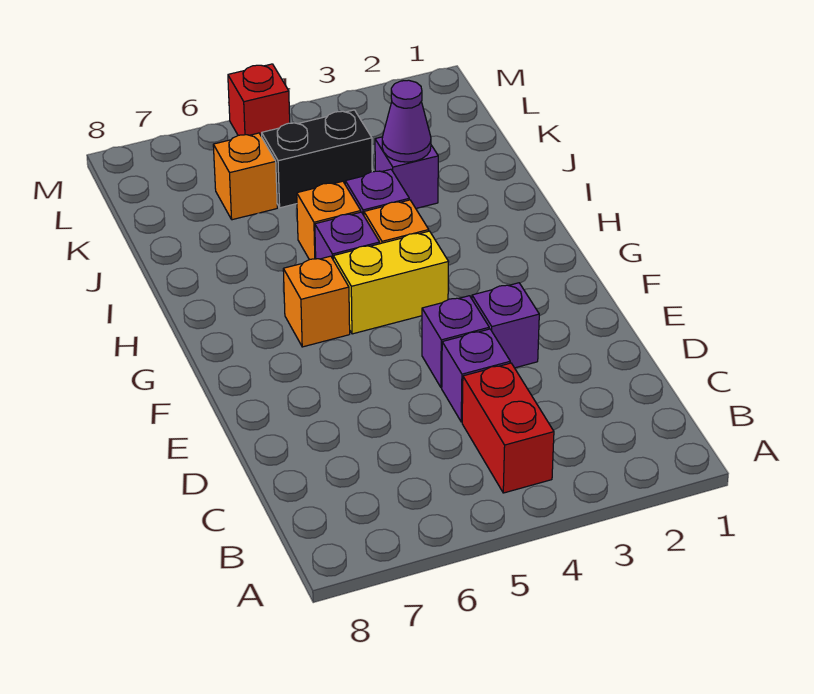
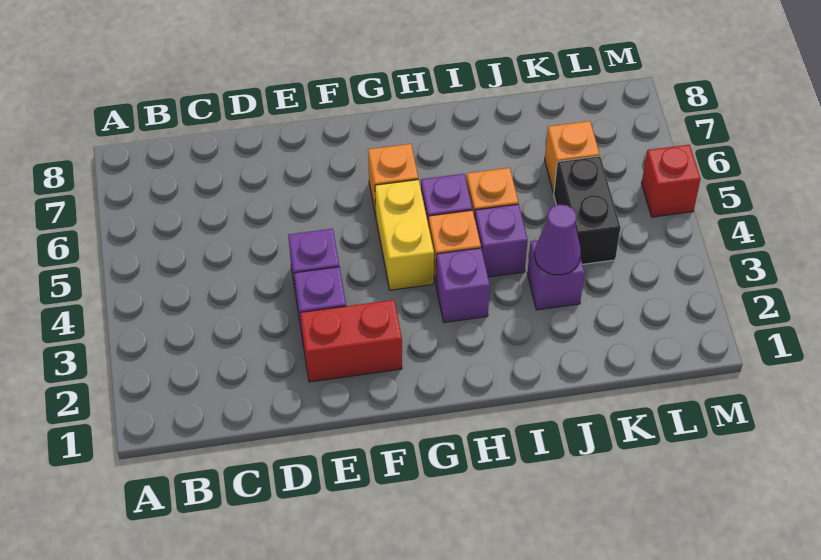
red 1x2 brick [462,363,554,493] -> red 1x2 brick moved to [300,300,402,382]
purple 1x1 brick [442,329,510,422] -> purple 1x1 brick moved to [436,248,490,323]

